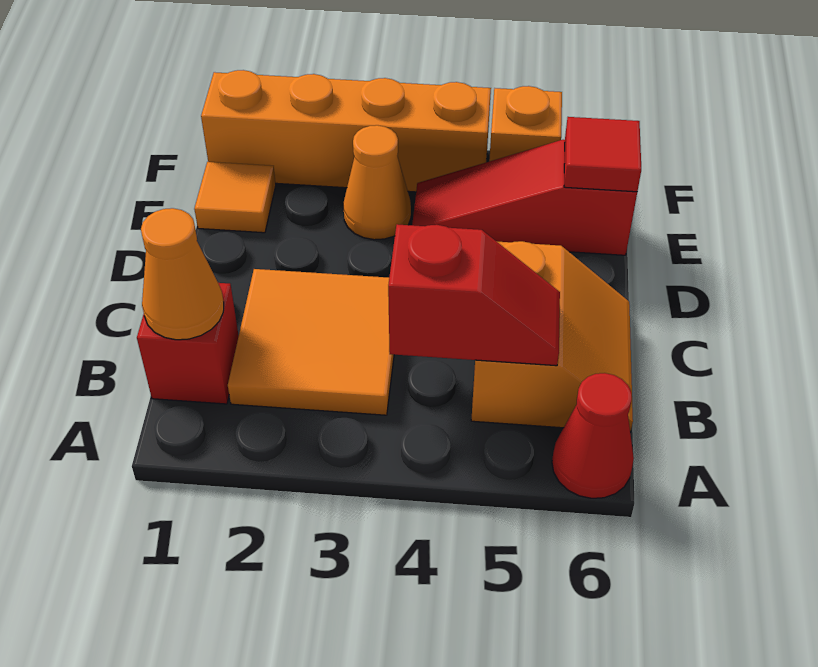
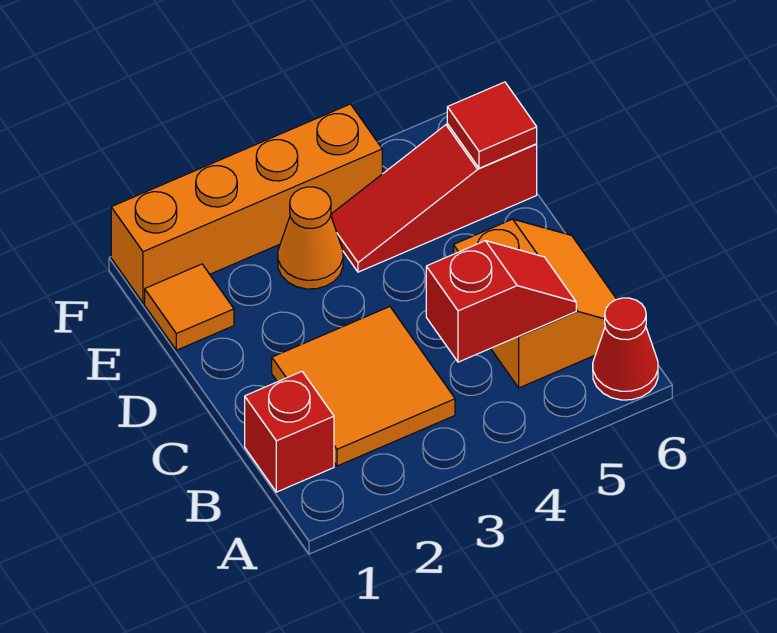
orange 1x1 cone [141,208,224,340] -> none
orange 1x1 brick [489,86,562,161] -> none

